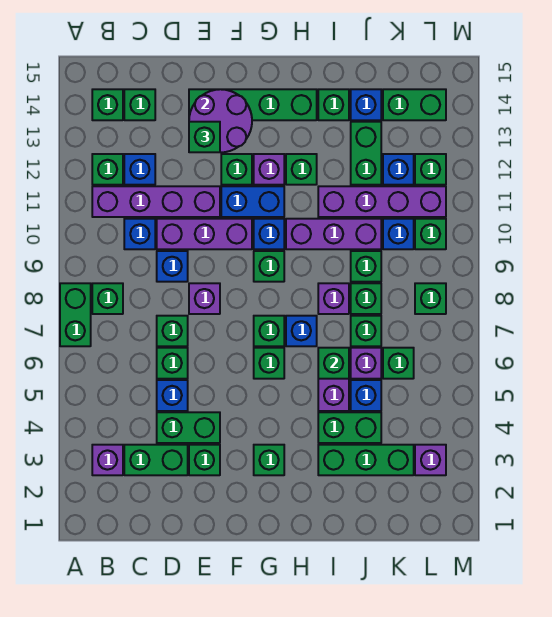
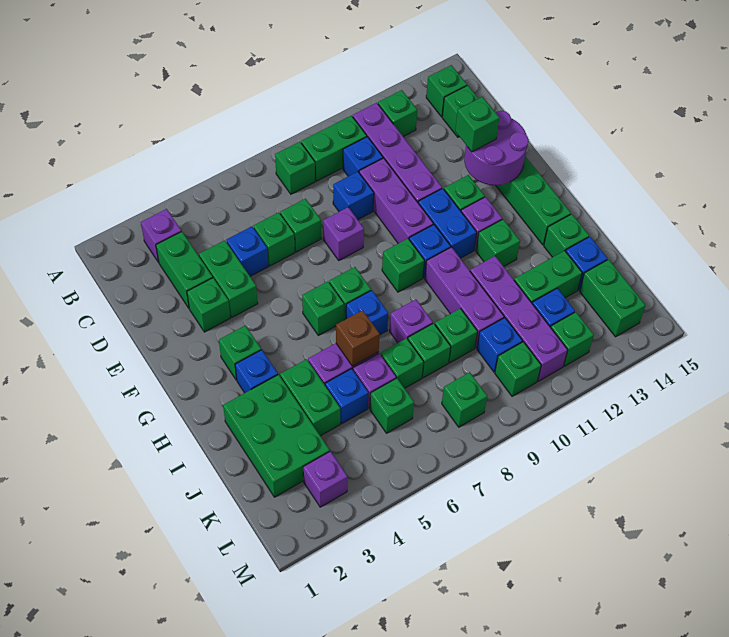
green 1x2 brick [60,283,91,346] -> green 1x2 brick moved to [301,116,367,181]
blue 1x1 brick [124,154,155,185] -> blue 1x1 brick moved to [235,350,278,393]
green 1x3 brick [318,445,414,475] -> green 2x3 brick [223,375,330,497]
green 1x1 brick [318,348,349,379] -> brown 1x1 brick [336,310,380,366]

